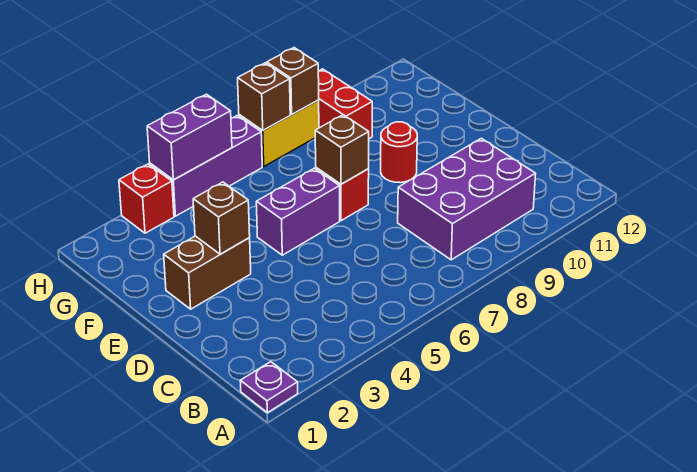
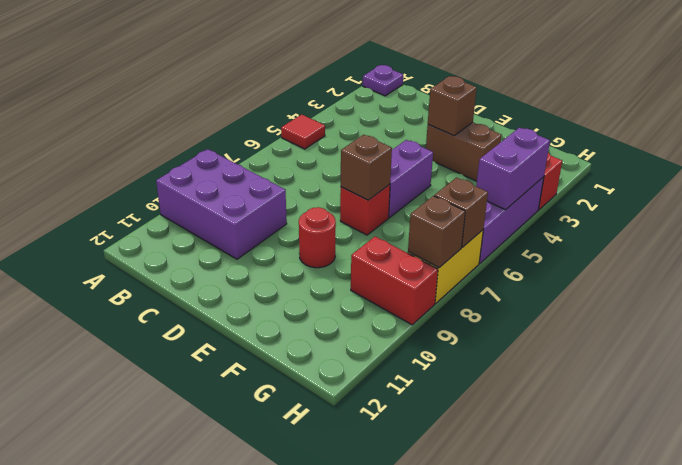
none -> red 1x1 tile [281,114,325,149]
purple 2x3 brick [398,138,536,260] -> purple 2x3 brick turned to [156,149,287,259]
brown 1x2 brick [164,236,251,309] -> brown 1x2 brick turned to [426,122,502,181]

